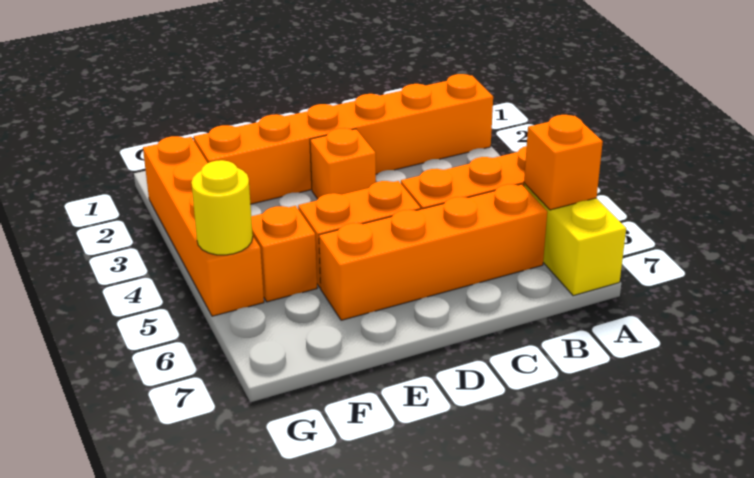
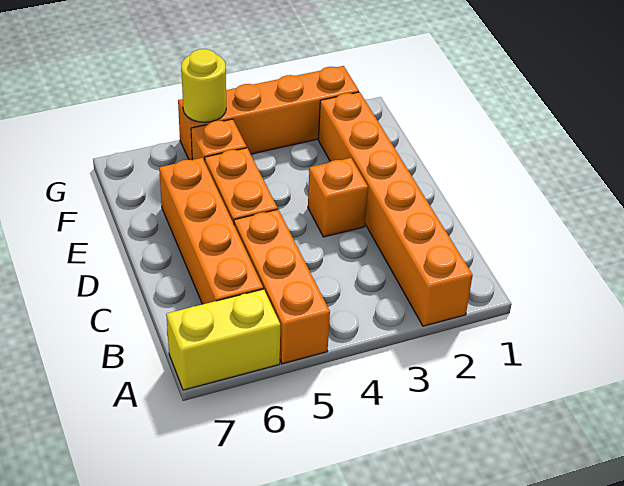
orange 1x1 brick [524,115,603,210] -> none

